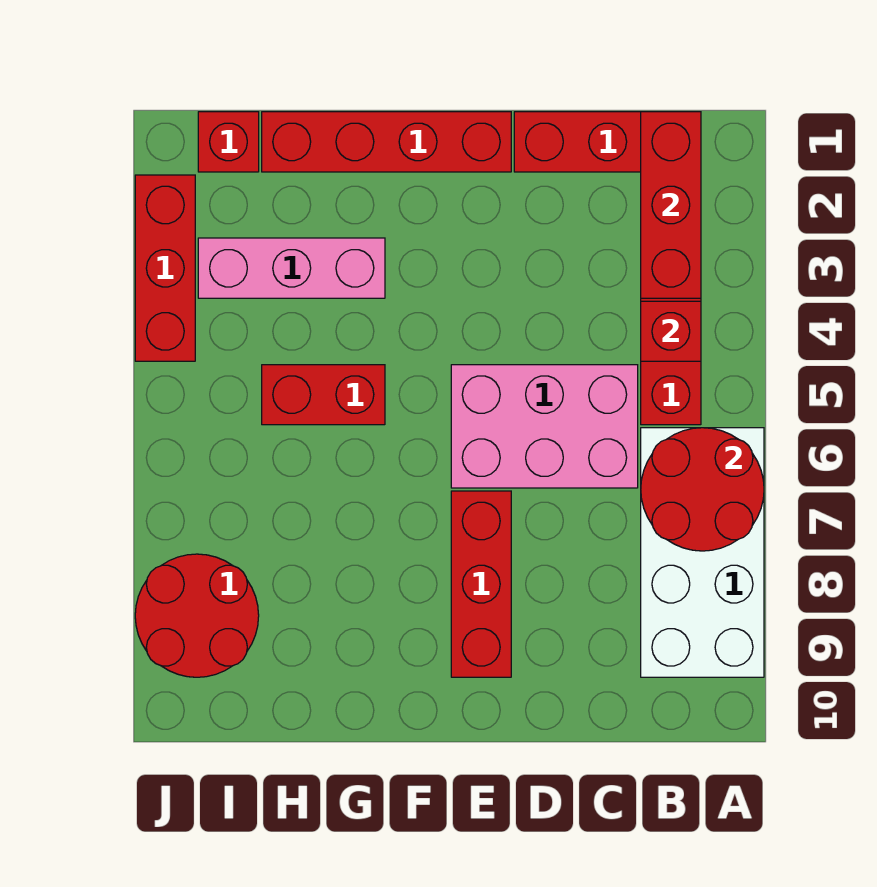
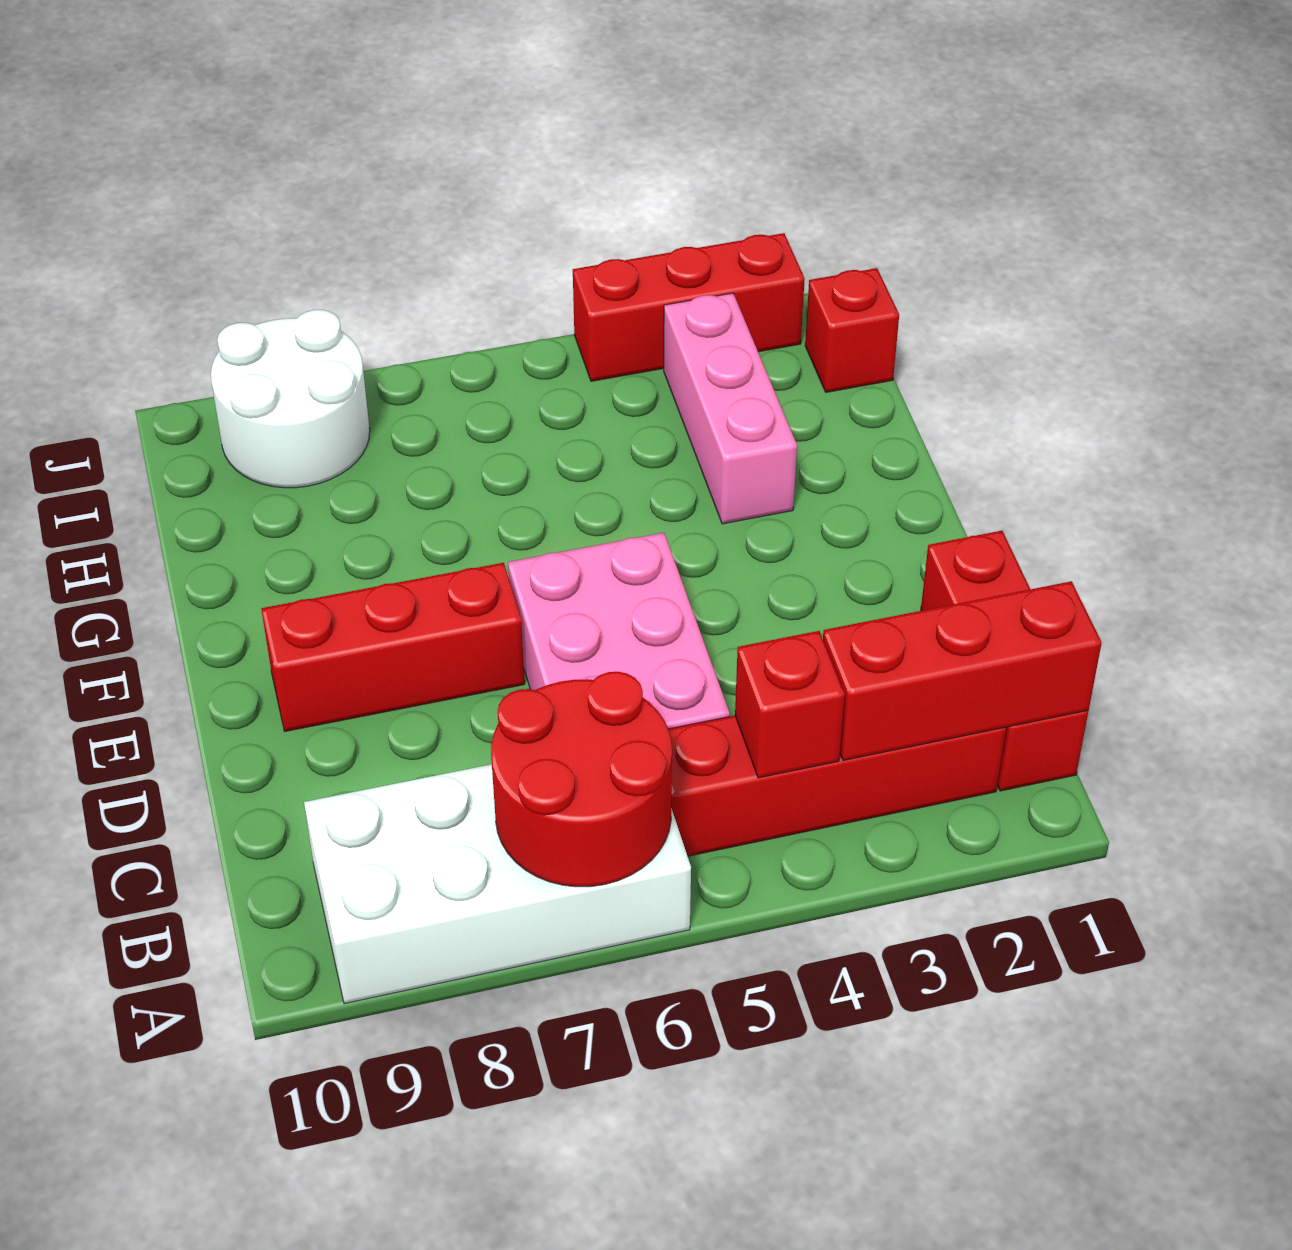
red 1x4 brick [262,112,511,172] -> none
red 1x2 brick [262,365,385,425] -> none
red 2x2 round brick [135,554,259,677] -> white 2x2 round brick [211,310,370,488]

